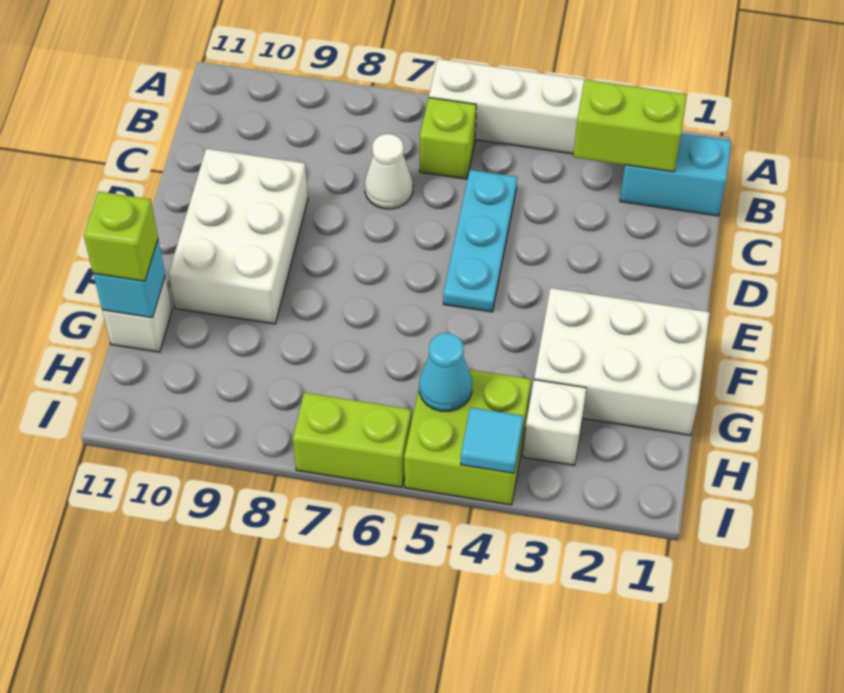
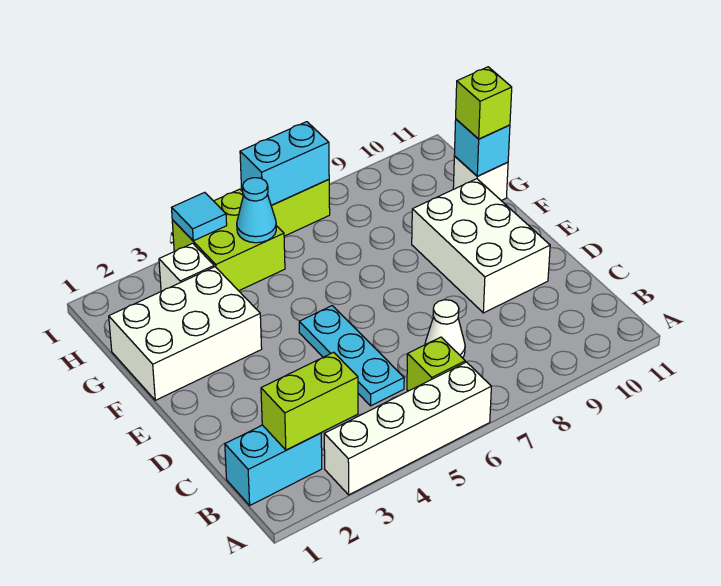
none -> cyan 1x2 brick [240,122,329,205]

